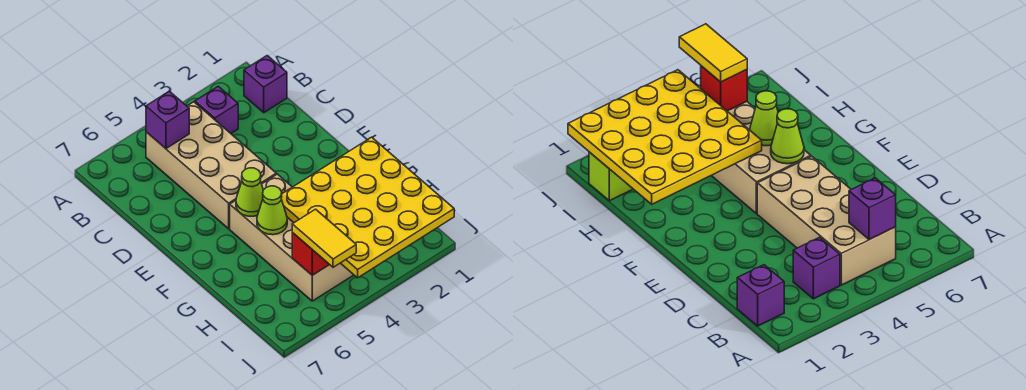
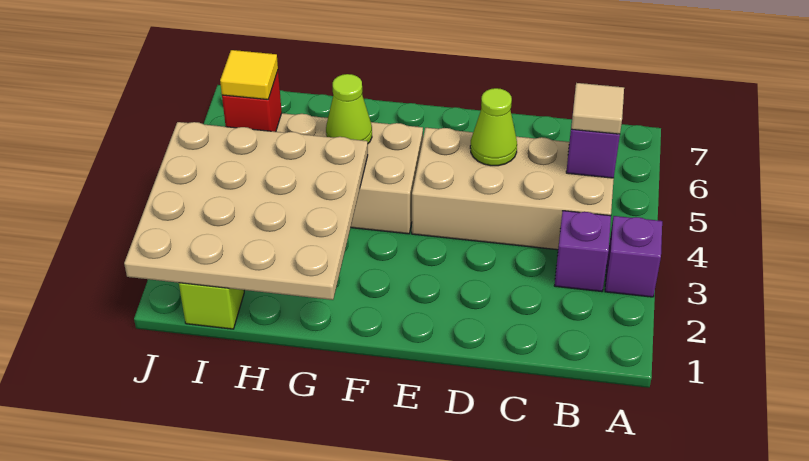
purple 1x1 brick [244,56,287,113] -> purple 1x1 brick moved to [605,216,662,297]
none -> tan 1x1 tile [571,83,624,134]
lime 1x1 cone [236,168,263,216] -> lime 1x1 cone moved to [470,88,517,166]
yellow 4x4 plate [281,137,454,278] -> tan 4x4 plate [124,122,368,300]
yellow 1x2 tile [292,209,356,267] -> yellow 1x1 tile [220,50,278,100]

